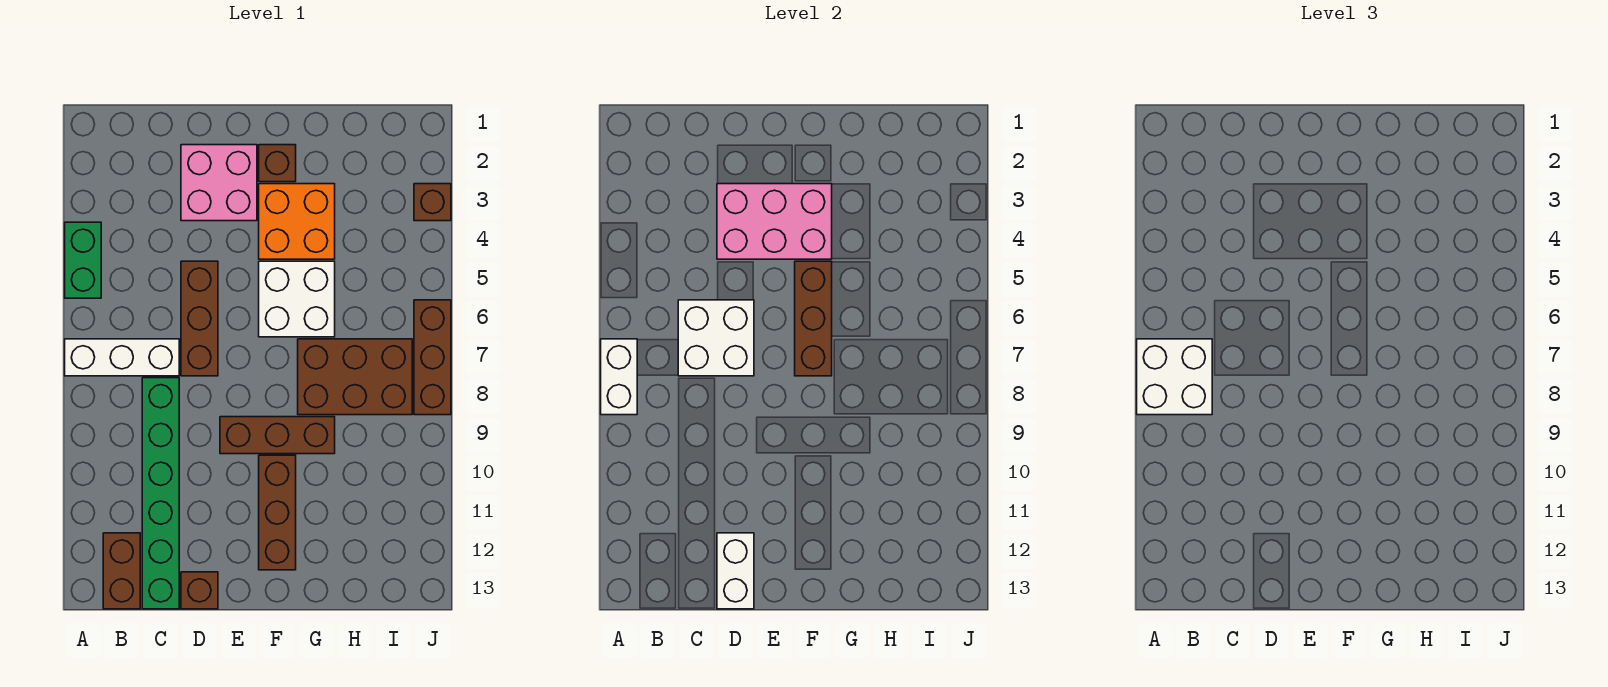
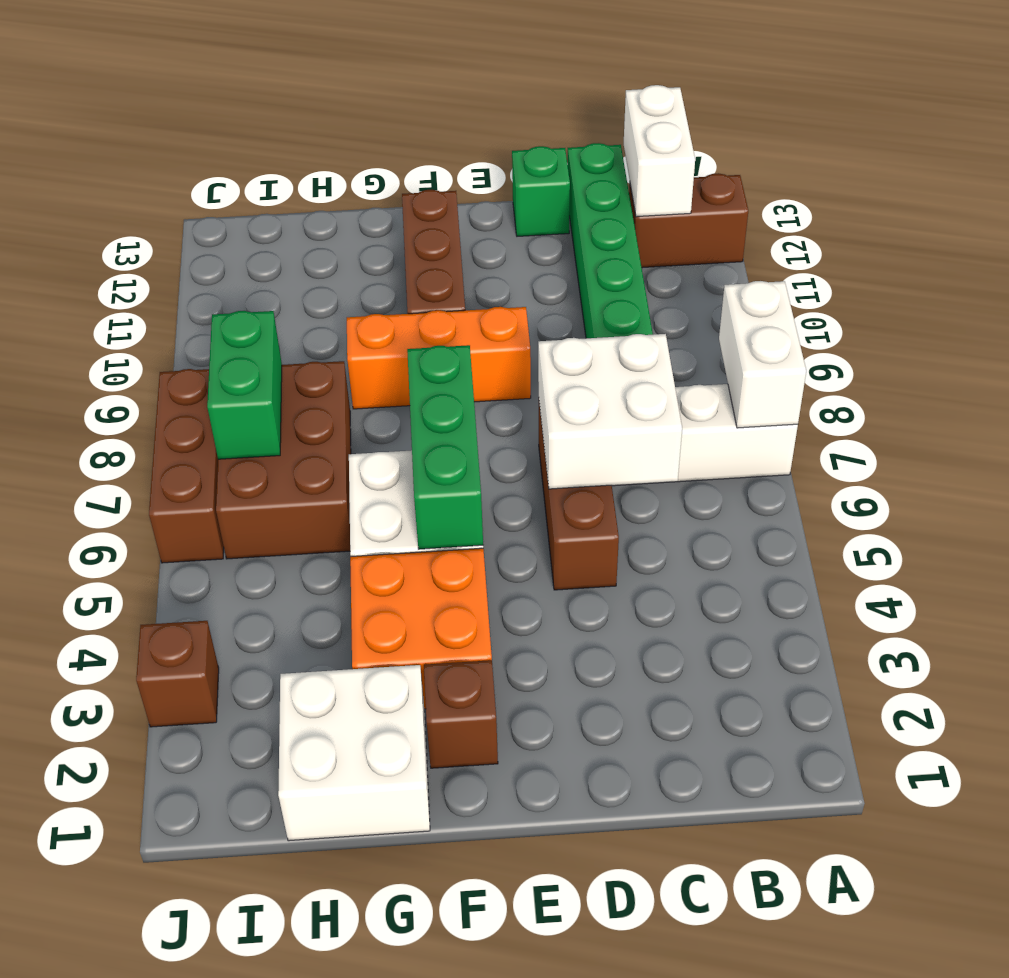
green 1x2 brick [65,222,101,298] -> green 1x2 brick moved to [207,311,282,459]
white 2x2 brick [1137,339,1212,415] -> white 2x2 brick moved to [278,665,430,841]
brown 1x2 brick [103,533,140,609] -> brown 1x2 brick turned to [629,173,748,268]
pink 2x2 brick [181,145,257,221] -> none
pink 2x3 brick [717,184,832,259] -> none
white 1x2 brick [717,533,754,609] -> white 1x2 brick moved to [624,85,695,217]
brown 1x1 brick [181,572,218,609] -> green 1x1 brick [512,146,570,236]
brown 1x3 brick [220,417,335,454] -> orange 1x3 brick [347,307,531,409]
brown 1x3 brick [795,261,832,376] -> green 1x3 brick [407,345,483,549]
brown 2x3 brick [298,339,412,415] -> brown 2x3 brick turned to [216,361,351,559]

